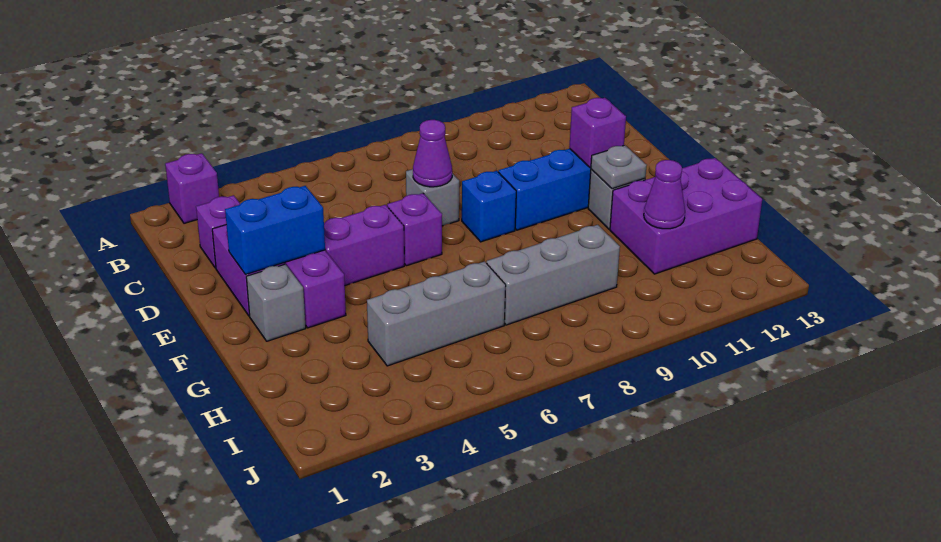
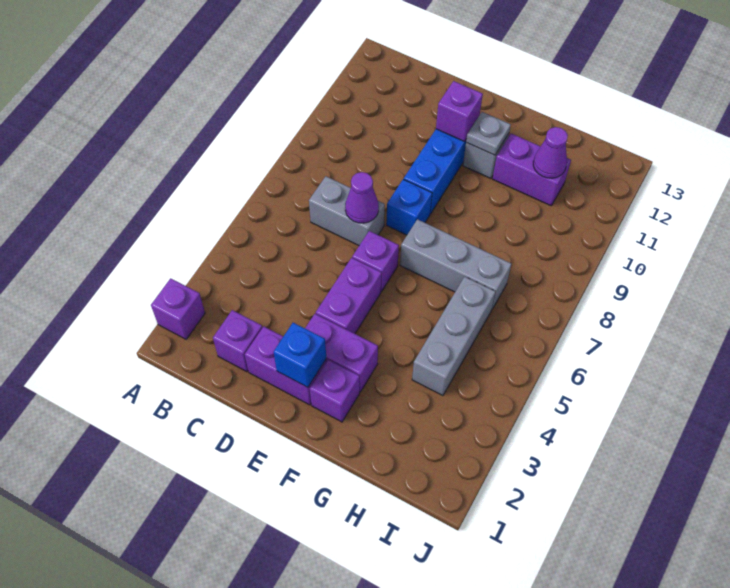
grey 1x1 brick [406,169,459,226] -> grey 1x2 brick [309,176,385,245]
blue 1x2 brick [225,186,325,275] -> blue 1x1 brick [274,323,326,387]
grey 1x1 brick [246,264,306,341] -> purple 1x1 brick [310,360,360,422]
purple 2x3 brick [610,158,762,274] -> purple 1x2 brick [493,134,571,206]
grey 1x3 brick [487,225,620,325] -> grey 1x3 brick turned to [400,219,511,309]

